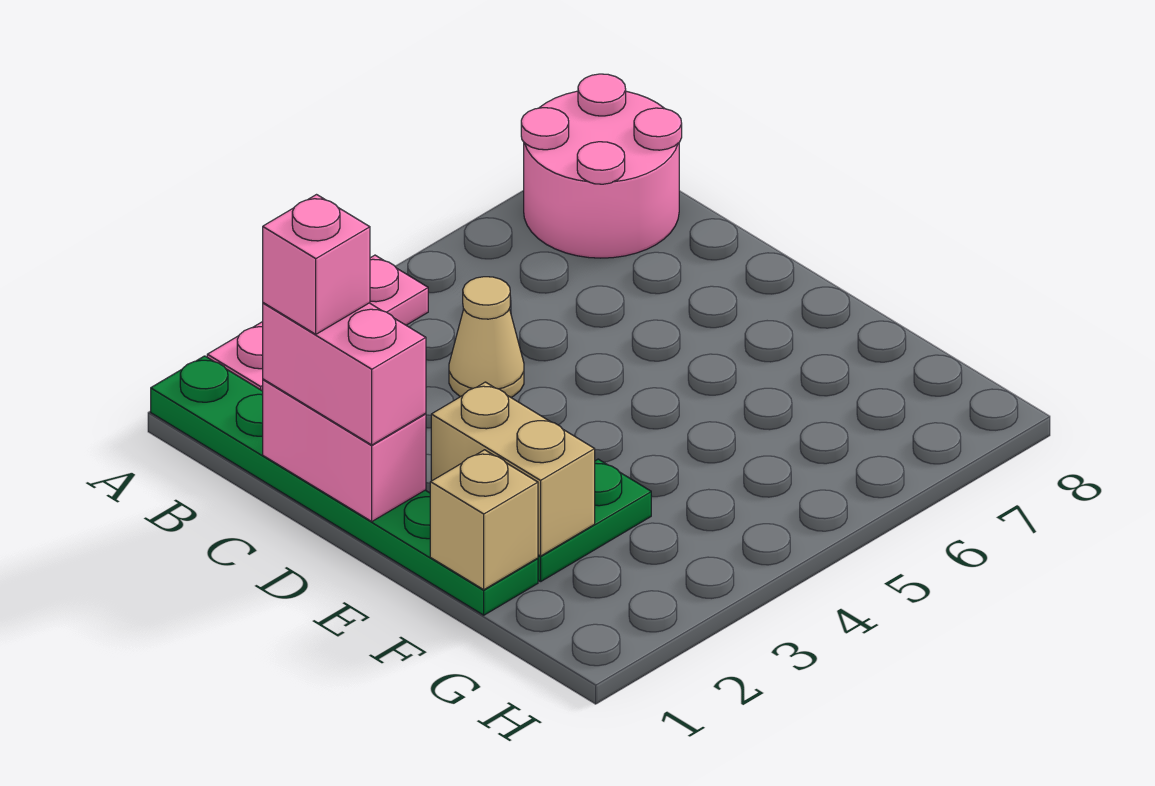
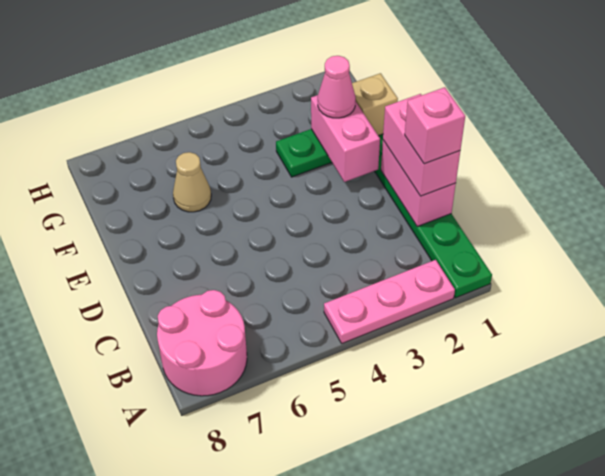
tan 1x1 cone [449,277,524,397] -> tan 1x1 cone moved to [173,152,211,212]
tan 1x2 brick [431,382,595,556] -> pink 1x2 brick [311,95,380,182]
none -> pink 1x1 cone [318,56,356,118]

